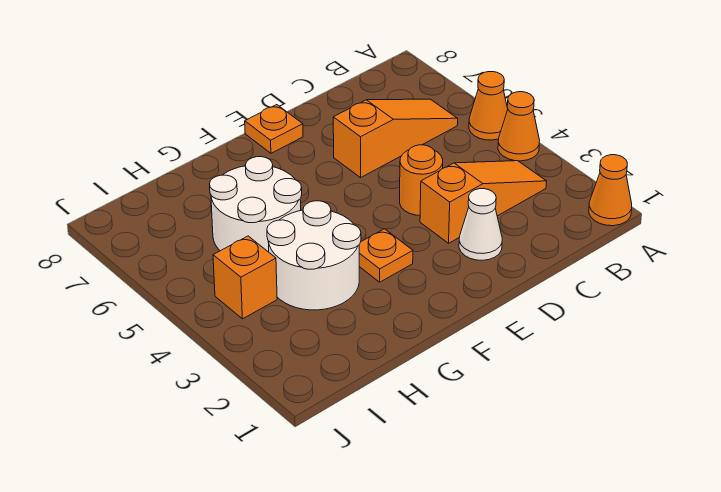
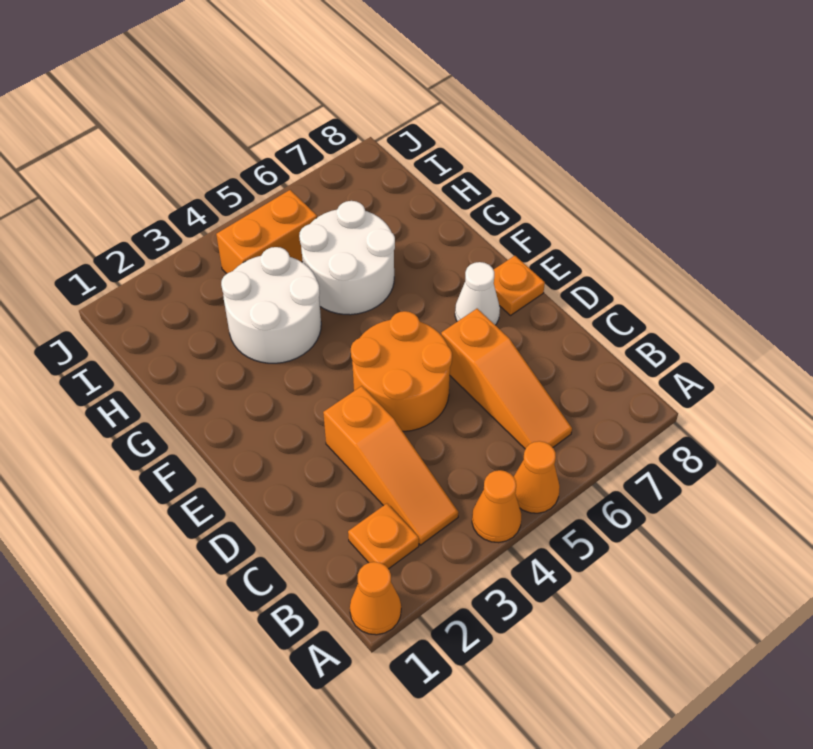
white 1x1 cone [459,189,502,260] -> white 1x1 cone moved to [455,262,500,325]
orange 1x1 round brick [400,145,443,215] -> orange 2x2 round brick [351,311,452,431]
orange 1x1 plate [359,229,413,282] -> orange 1x1 plate moved to [348,504,419,569]
orange 1x1 brick [213,236,277,319] -> orange 1x2 brick [216,190,317,274]

